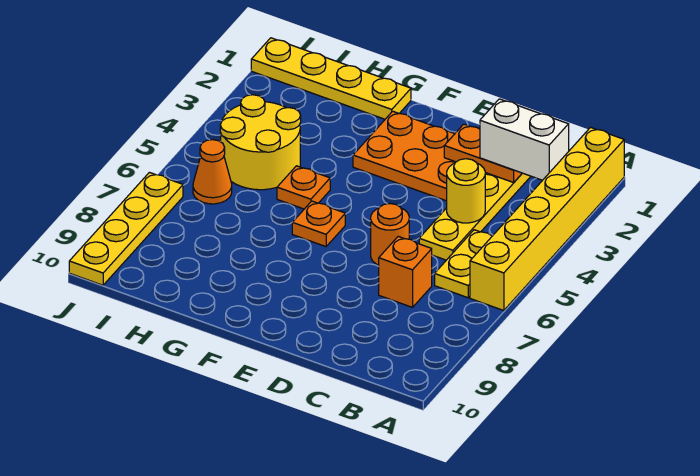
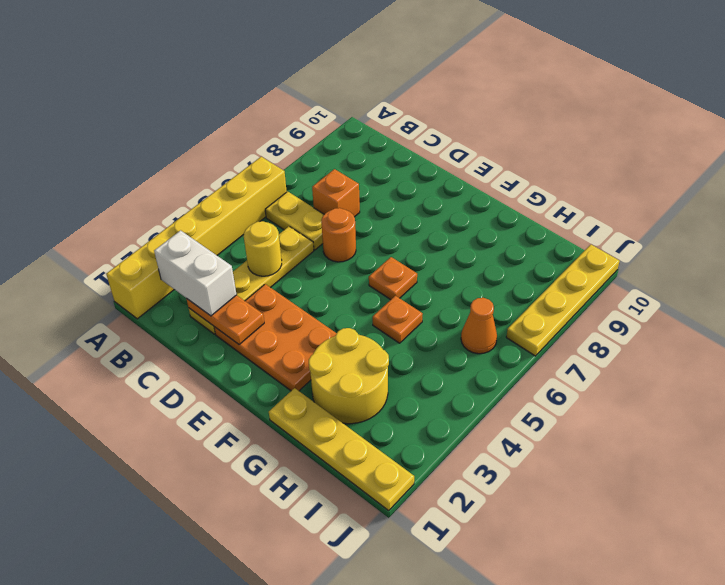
yellow 1x2 plate [435,230,492,298] -> yellow 1x2 plate turned to [265,191,324,250]
yellow 2x2 round brick [220,95,301,190] -> yellow 2x2 round brick moved to [309,328,389,424]

